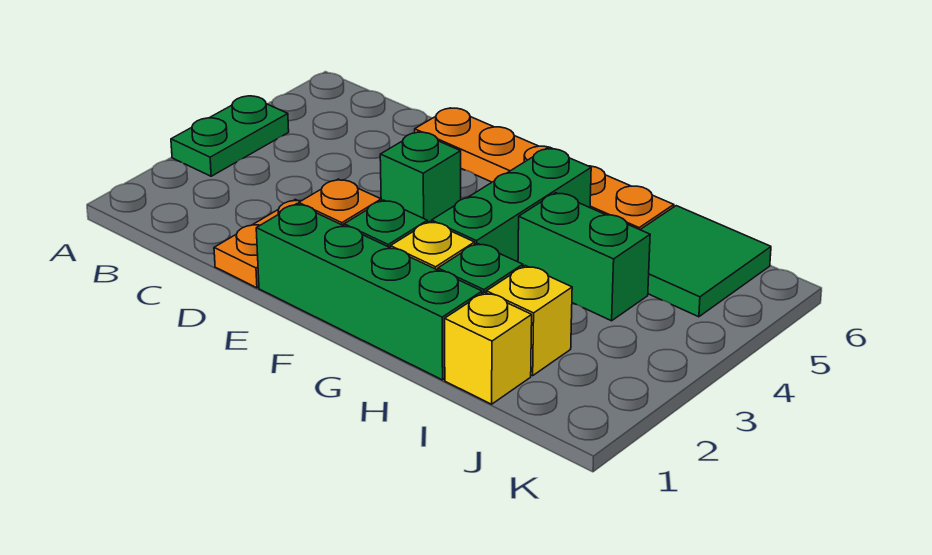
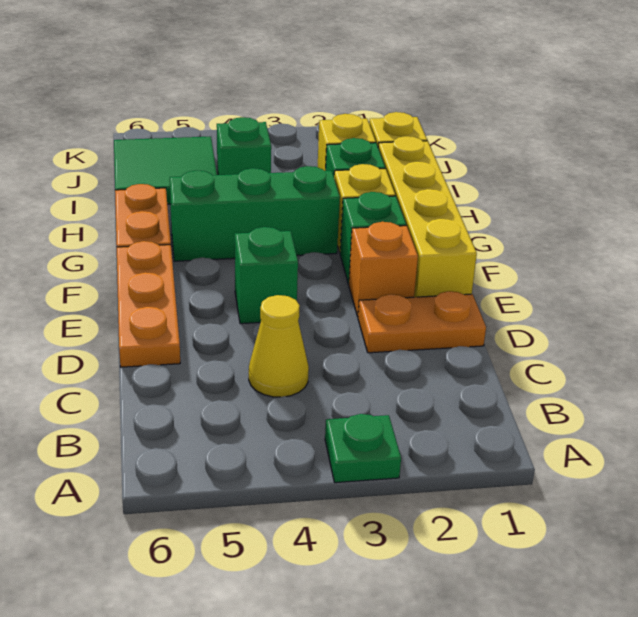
green 1x2 plate [171,96,289,176] -> green 1x1 plate [325,414,401,483]
none -> yellow 1x1 cone [249,295,309,397]
green 1x4 brick [256,204,482,380] -> yellow 1x4 brick [378,136,477,297]
green 1x2 brick [518,193,650,321] -> green 1x1 brick [217,117,271,175]

